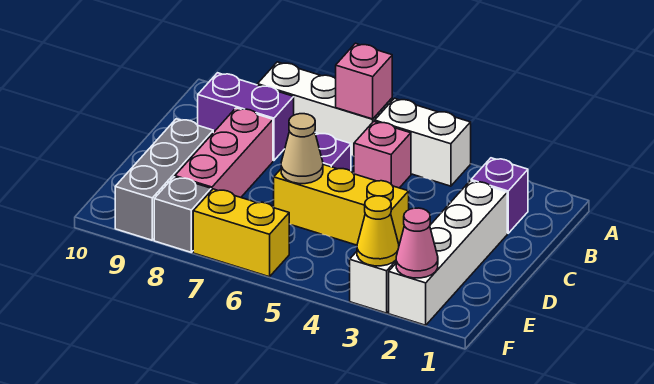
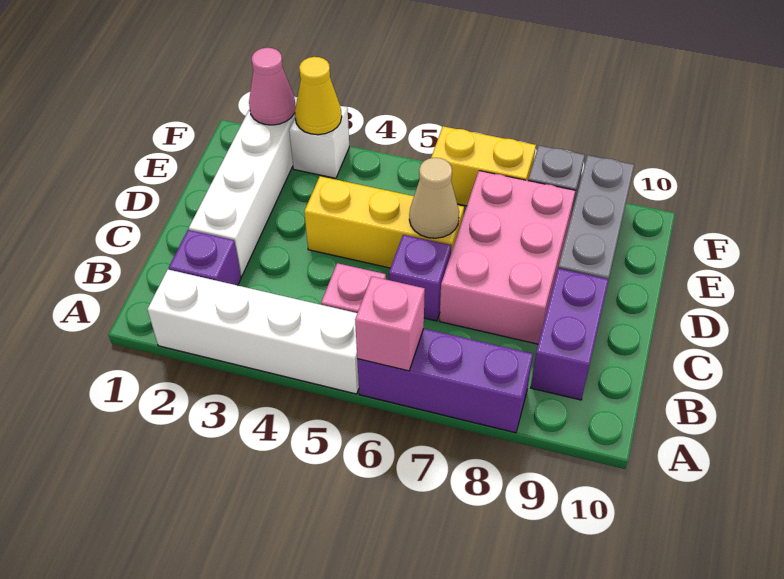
white 1x2 brick [375,98,471,186] -> white 1x4 brick [147,270,359,394]
white 1x3 brick [257,62,392,156] -> purple 1x3 brick [357,329,533,433]
purple 1x2 brick [198,73,294,161] -> purple 1x2 brick turned to [531,269,609,400]
pink 1x3 brick [175,108,273,197] -> pink 2x3 brick [440,171,576,344]

